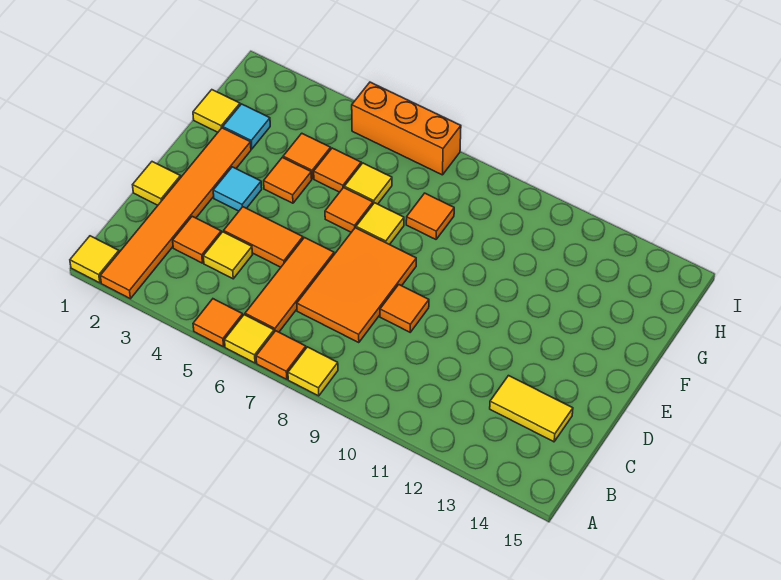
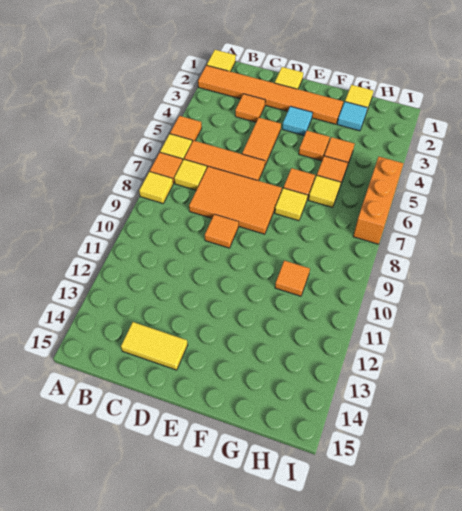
yellow 1x1 tile [203,232,253,279] -> yellow 1x1 tile moved to [174,159,207,190]
yellow 1x2 tile [490,376,573,442] -> yellow 1x2 tile turned to [121,322,188,370]
orange 1x1 tile [406,193,454,239] -> orange 1x1 tile moved to [275,261,310,296]

